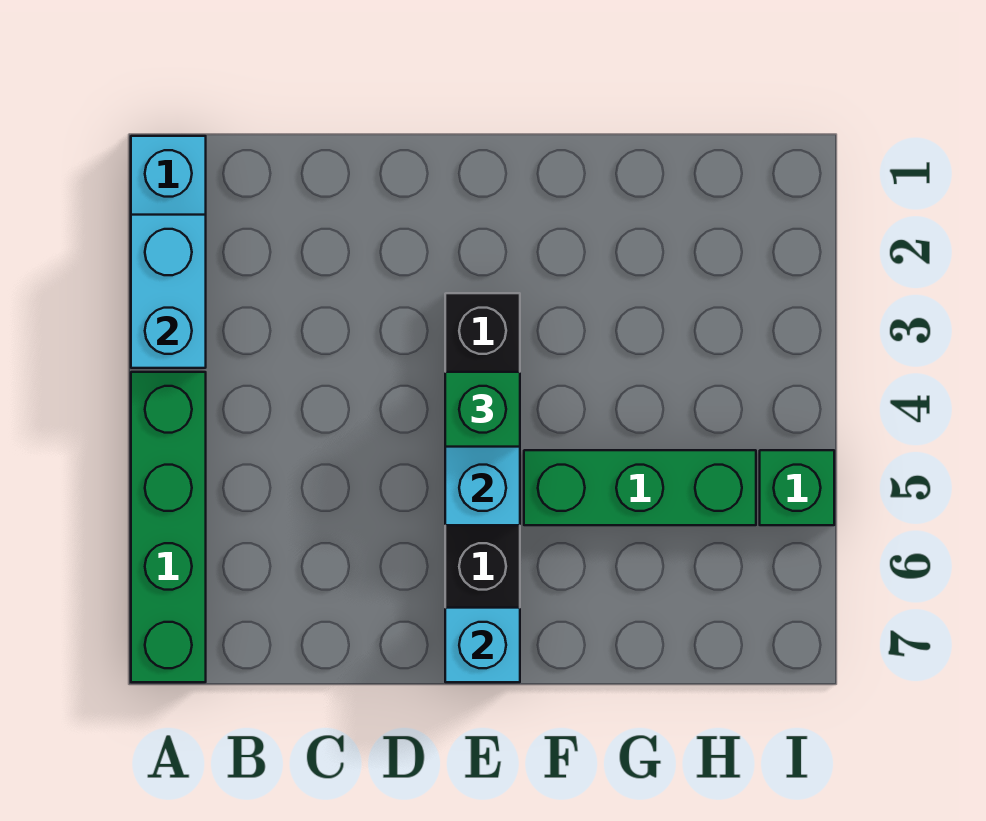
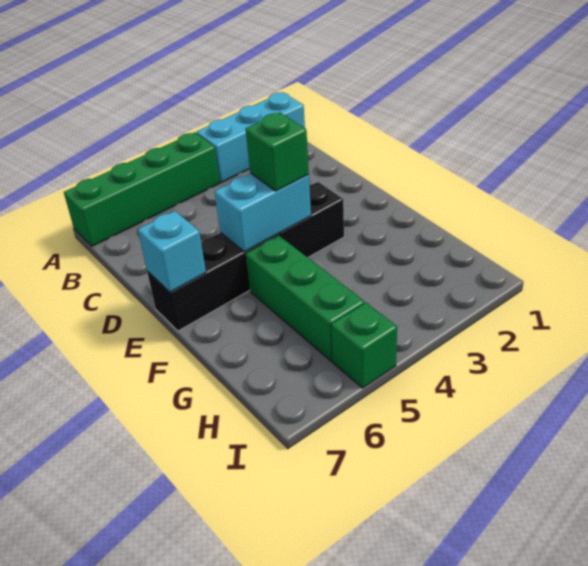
cyan 1x2 brick [131,215,206,368] -> none

